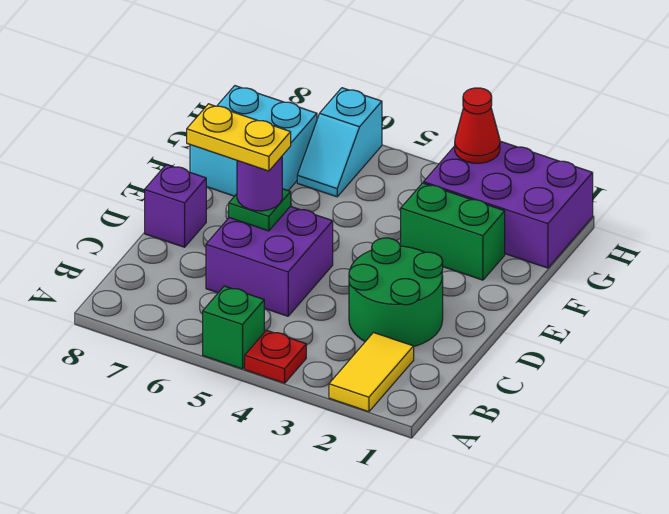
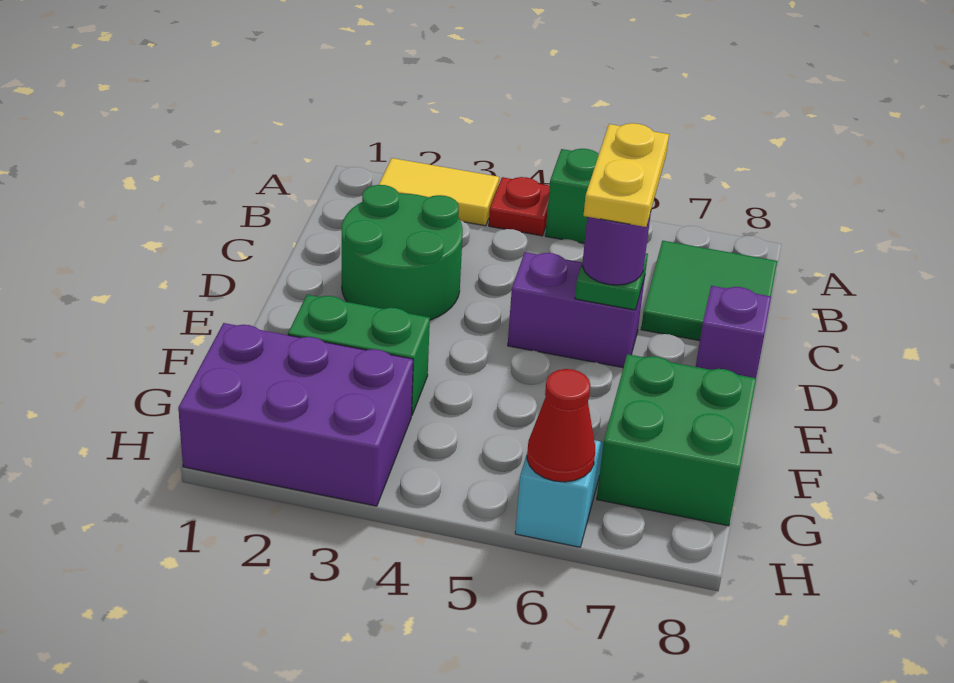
yellow 1x2 tile [329,333,414,412] -> yellow 1x2 tile turned to [379,158,499,226]
none -> green 2x2 tile [641,241,777,341]
purple 2x2 brick [206,206,333,316] -> purple 1x2 brick [508,252,645,368]
yellow 1x2 plate [187,104,291,171] -> yellow 1x2 plate turned to [583,123,669,227]
cyan 2x2 brick [190,86,317,196] -> green 2x2 brick [597,354,756,526]
red 1x1 cone [455,88,500,163] -> red 1x1 cone moved to [527,369,595,482]

